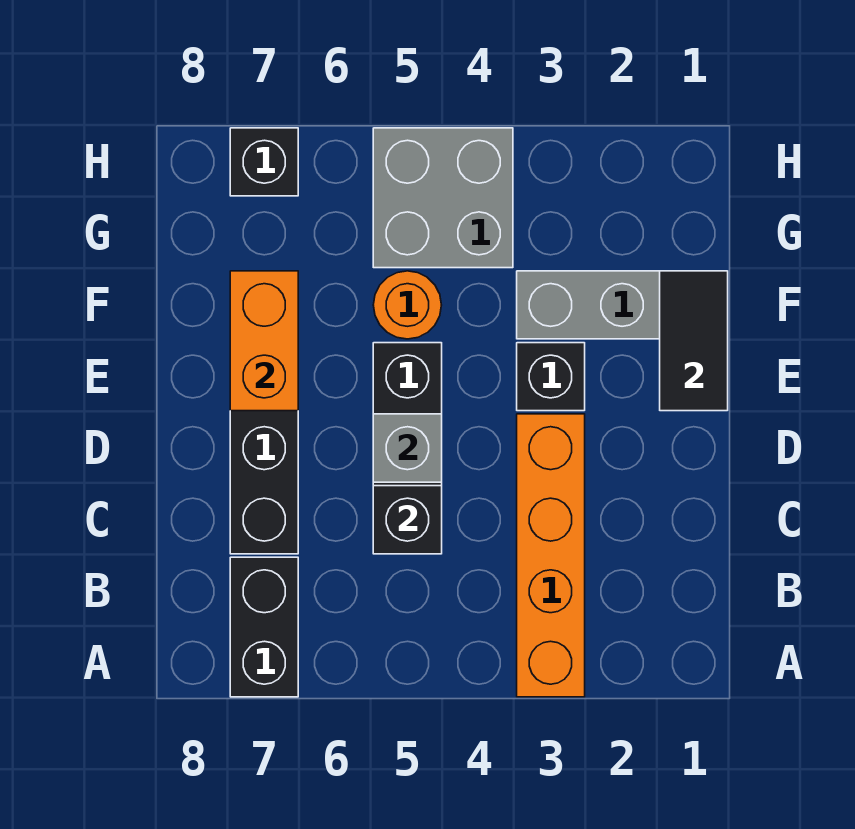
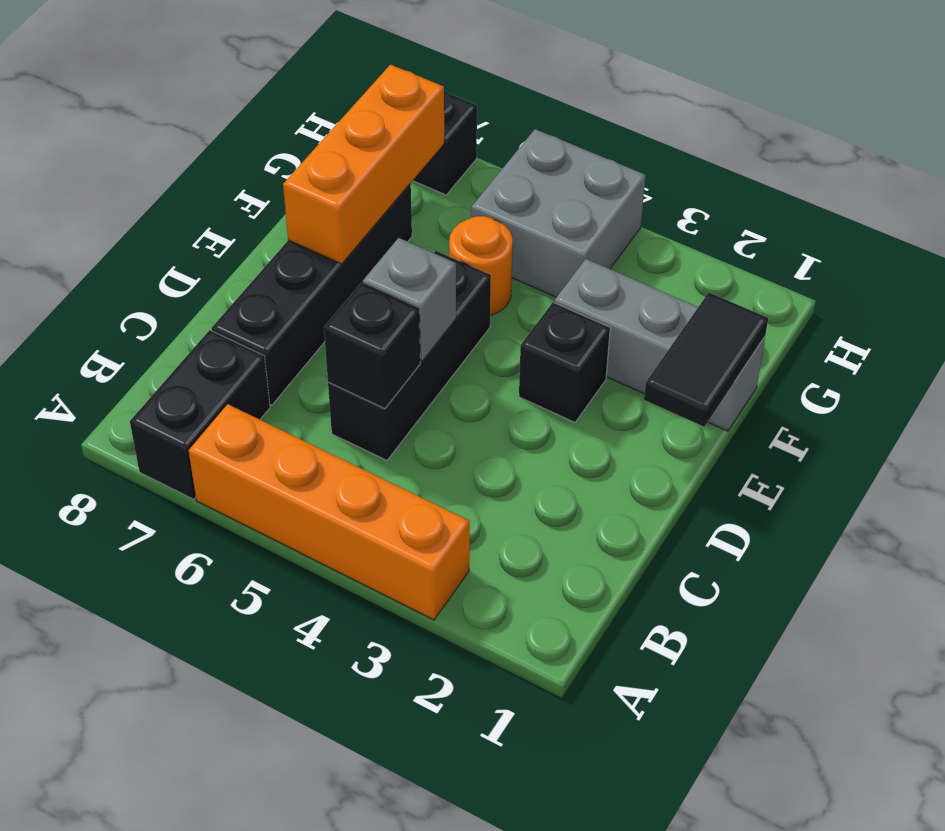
orange 1x4 brick [517,414,585,697] -> orange 1x4 brick turned to [189,404,470,620]
orange 1x2 brick [230,271,298,411] -> orange 1x3 brick [283,65,444,264]

